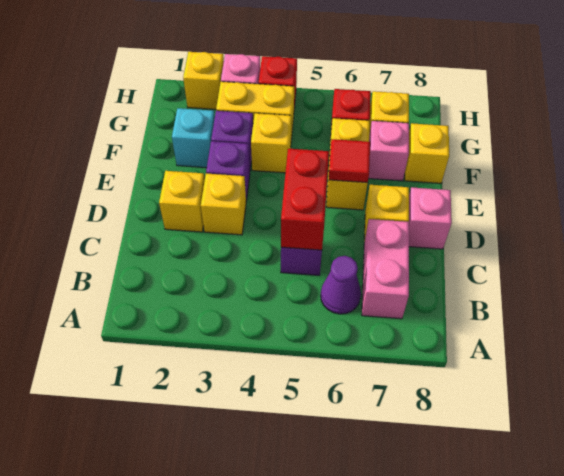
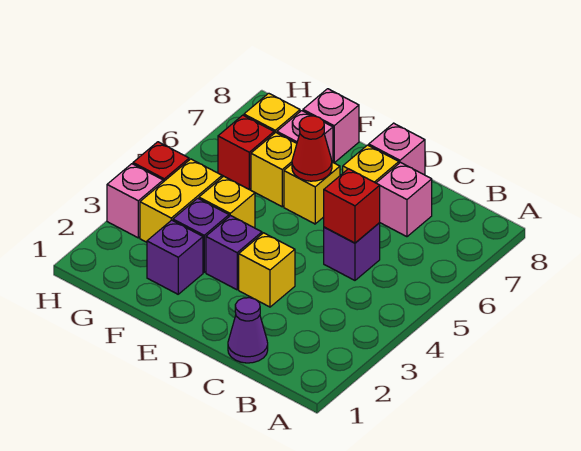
purple 1x1 cone [321,256,361,314] -> purple 1x1 cone moved to [228,298,268,363]
pink 1x2 brick [362,219,409,319] -> pink 1x1 brick [377,163,432,237]
red 1x2 brick [281,149,329,250] -> red 1x1 brick [324,169,380,243]
yellow 1x1 brick [159,171,205,232] -> none
red 1x1 tile [329,139,370,183] -> red 1x1 cone [292,116,332,181]
cyan 1x1 brick [172,108,215,168] -> purple 1x1 brick [147,220,203,294]
yellow 1x1 brick [405,123,449,183] -> pink 1x1 brick [303,89,359,163]
yellow 1x1 brick [183,52,224,109] -> none

